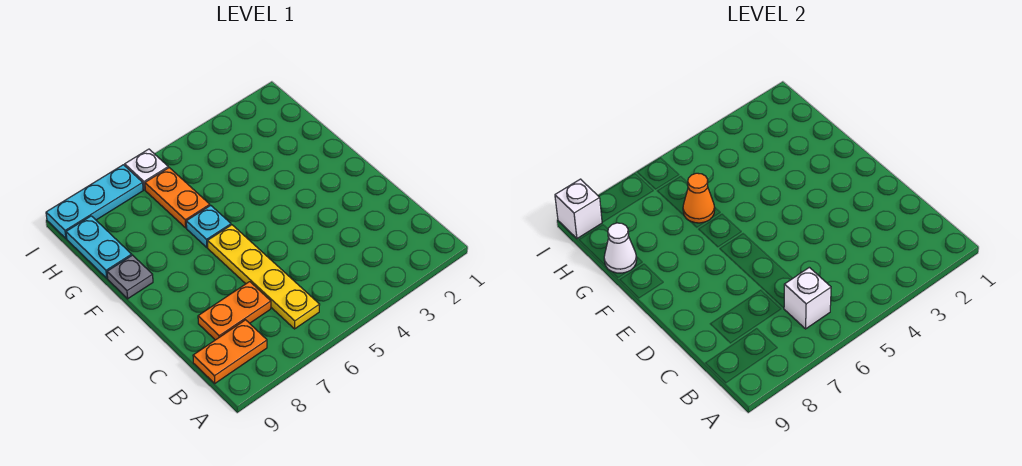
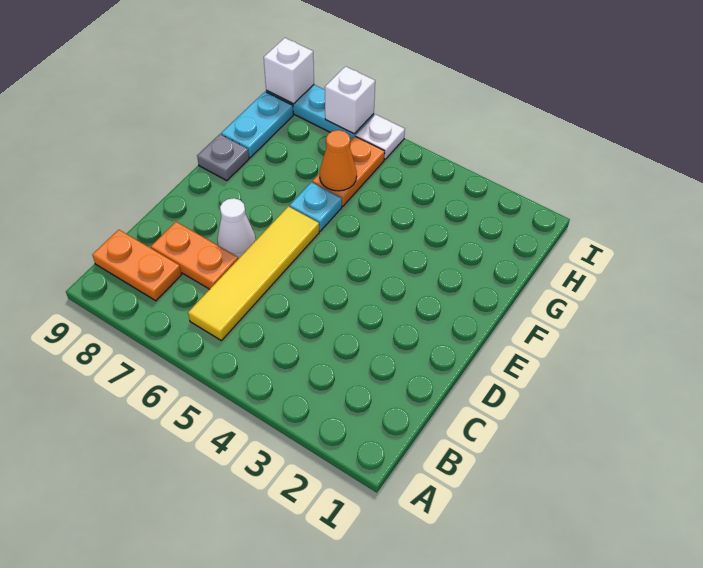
yellow 1x4 plate [208,225,320,329] -> yellow 1x4 tile [188,206,319,341]
white 1x1 brick [784,267,831,329] -> white 1x1 brick moved to [325,66,375,134]
white 1x1 cone [604,223,637,273] -> white 1x1 cone moved to [217,198,256,259]

